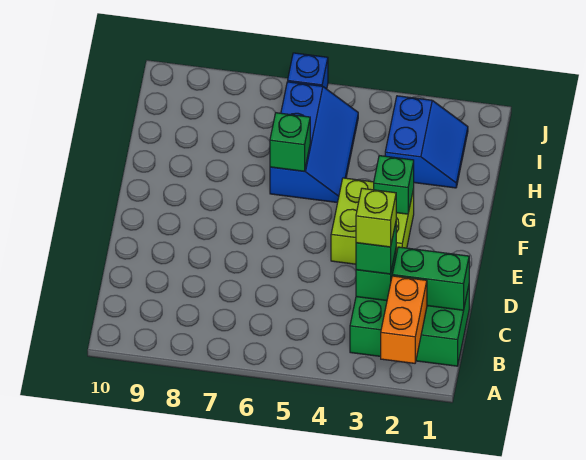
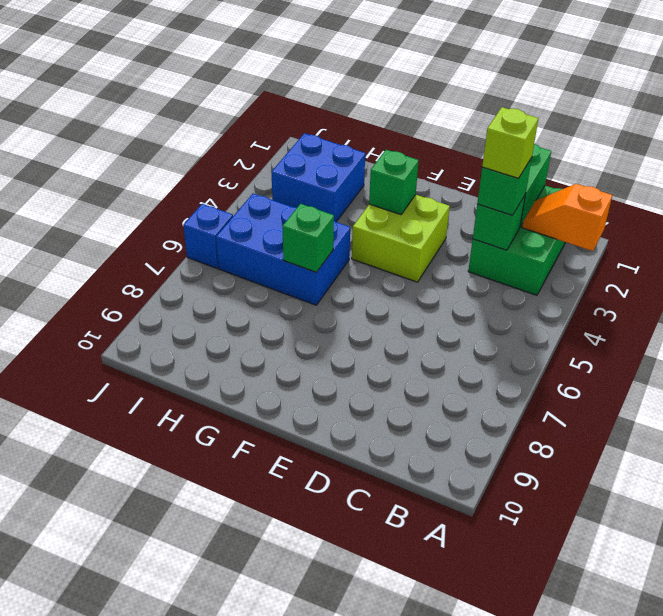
orange 1x2 brick [381,276,427,363] -> orange 1x2 slope [522,184,612,251]
blue 2x3 slope [270,82,358,203] -> blue 2x3 brick [216,194,350,305]
blue 2x2 slope [385,96,468,188] -> blue 2x2 brick [272,133,365,222]

